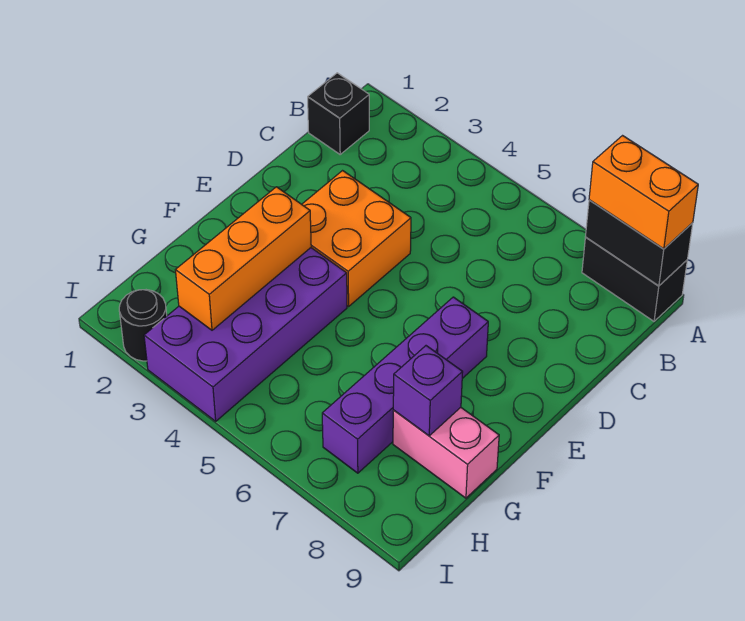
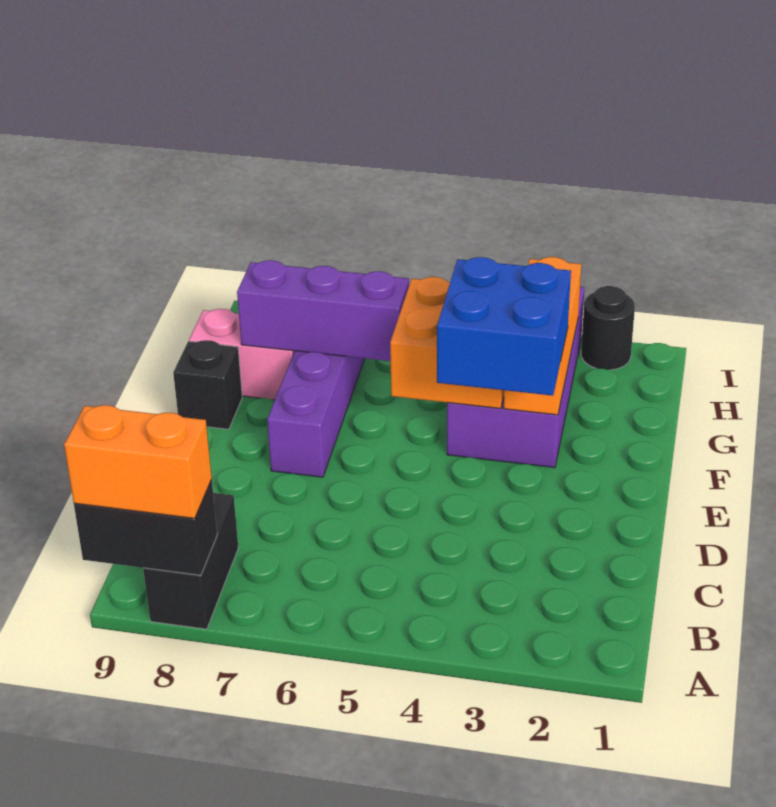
black 1x2 brick [582,237,687,321] -> black 1x2 brick turned to [143,493,238,629]
black 1x1 brick [308,73,369,154] -> black 1x1 brick moved to [173,340,242,429]
orange 2x2 brick [302,171,411,306] -> orange 2x2 brick moved to [390,277,504,409]
none -> blue 2x2 brick [437,257,571,396]
purple 1x1 brick [393,346,463,436] -> purple 1x3 brick [237,260,409,361]

